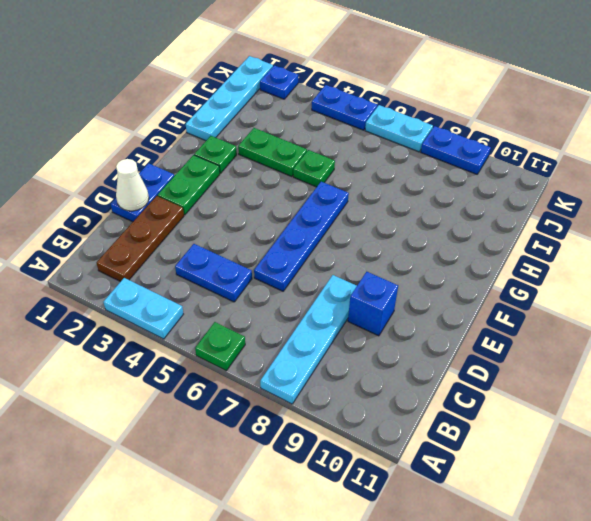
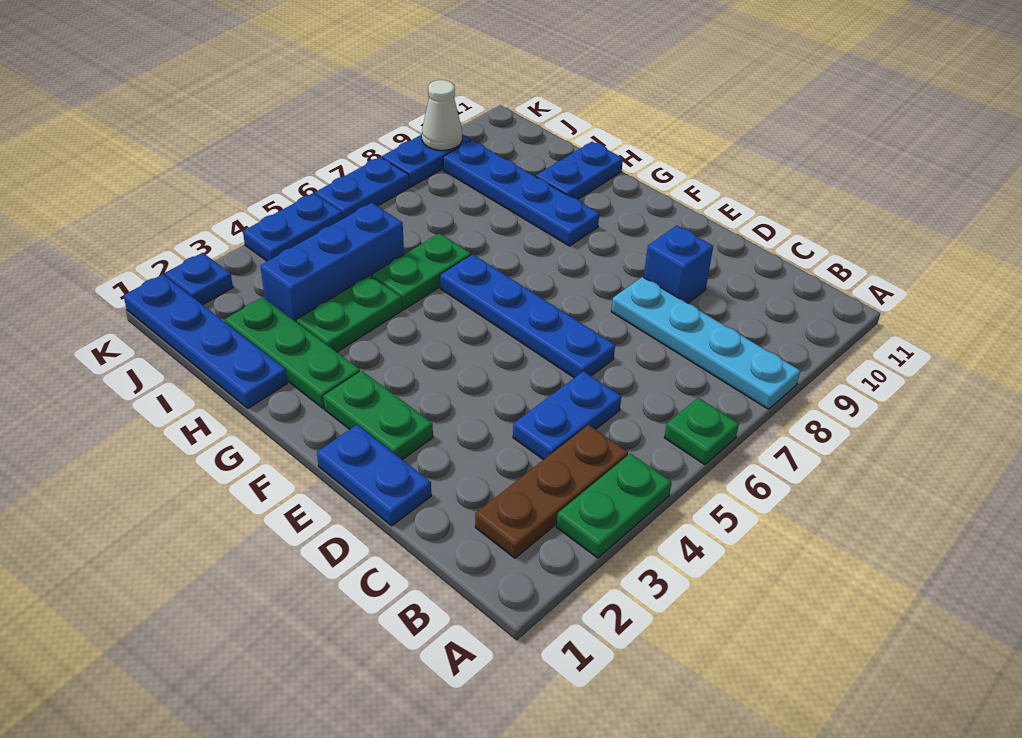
cyan 1x2 plate [103,278,183,339] -> green 1x2 plate [557,454,672,558]
brown 1x3 plate [97,196,184,282] -> brown 1x3 plate turned to [475,425,628,558]
white 1x1 cone [116,159,149,211] -> white 1x1 cone moved to [422,80,462,150]
green 1x1 plate [194,136,237,173] -> green 1x3 plate [225,297,360,409]
none -> blue 1x4 plate [443,141,599,246]
cyan 1x4 plate [186,56,273,141] -> blue 1x4 plate [124,274,287,408]
green 1x1 plate [293,150,335,187] -> green 1x2 plate [372,233,471,310]
none -> blue 1x2 plate [536,142,623,199]
none -> blue 1x3 brick [260,203,404,322]
cyan 1x2 plate [365,105,433,152] -> blue 1x2 plate [315,157,409,219]

